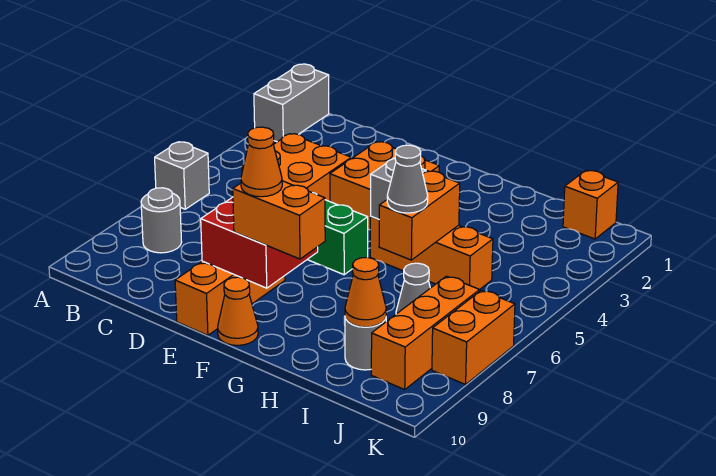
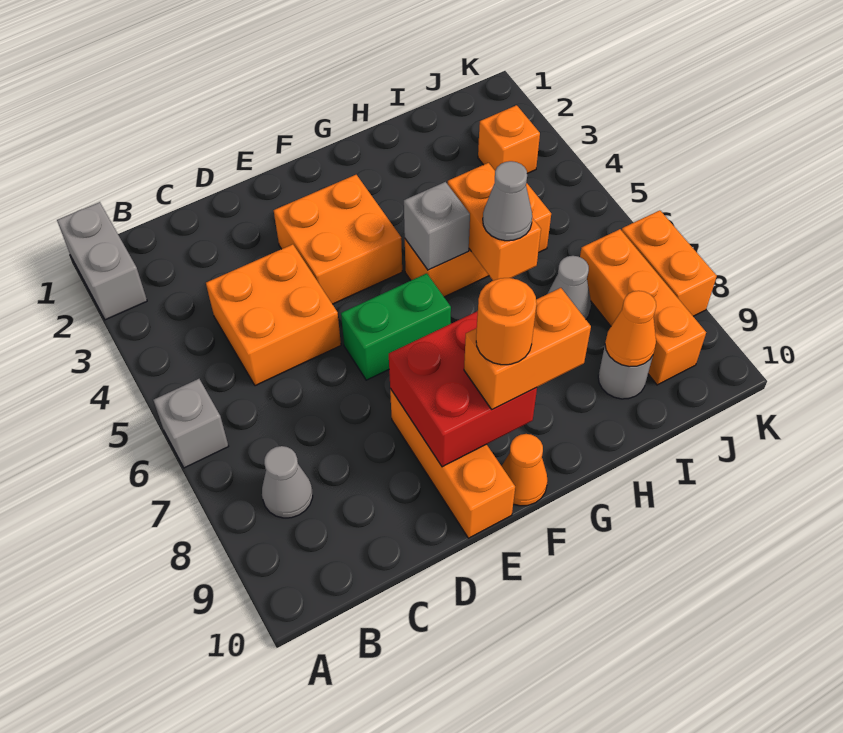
grey 1x1 round brick [141,188,182,253] -> grey 1x1 cone [262,446,313,518]
orange 1x1 cone [241,127,282,197] -> orange 1x1 round brick [476,278,537,365]
orange 1x1 brick [563,170,618,239] -> orange 1x1 brick moved to [478,105,540,174]

